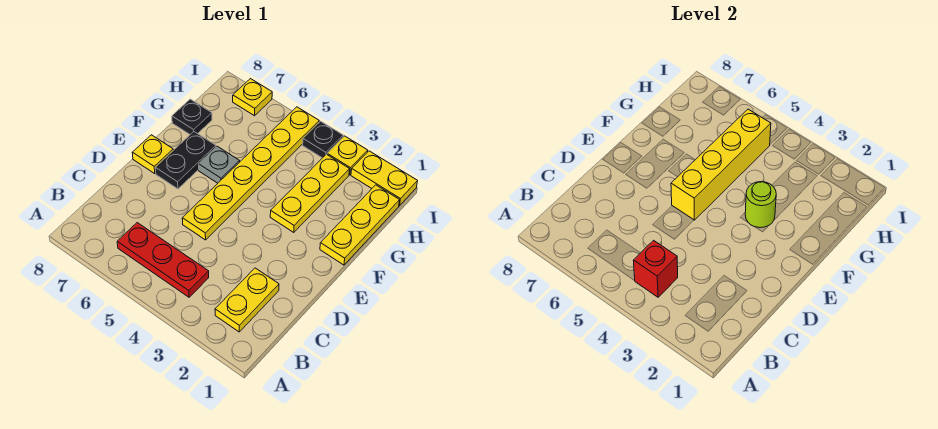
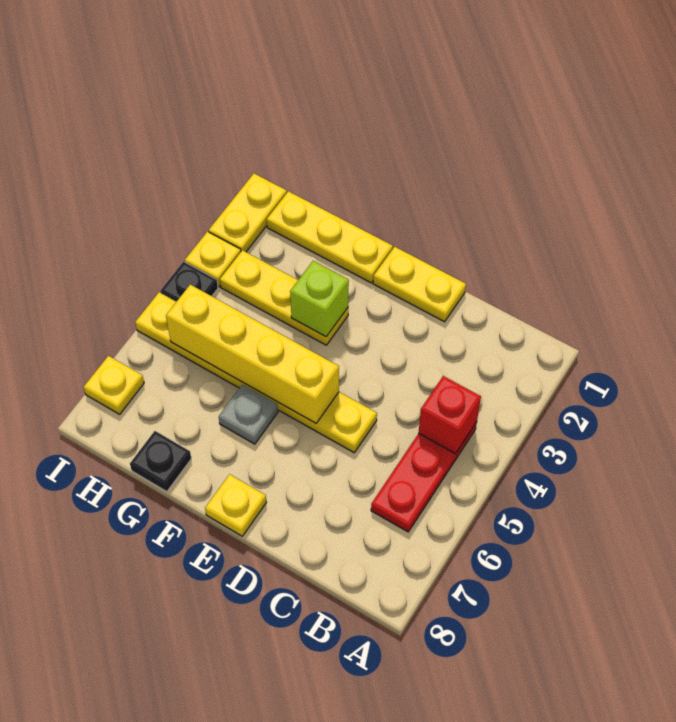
yellow 1x2 plate [215,268,279,332] -> yellow 1x2 plate moved to [373,247,466,322]
black 1x2 plate [156,132,216,189] -> none
lime 1x1 round brick [745,182,776,228] -> lime 1x1 brick [290,261,349,337]

